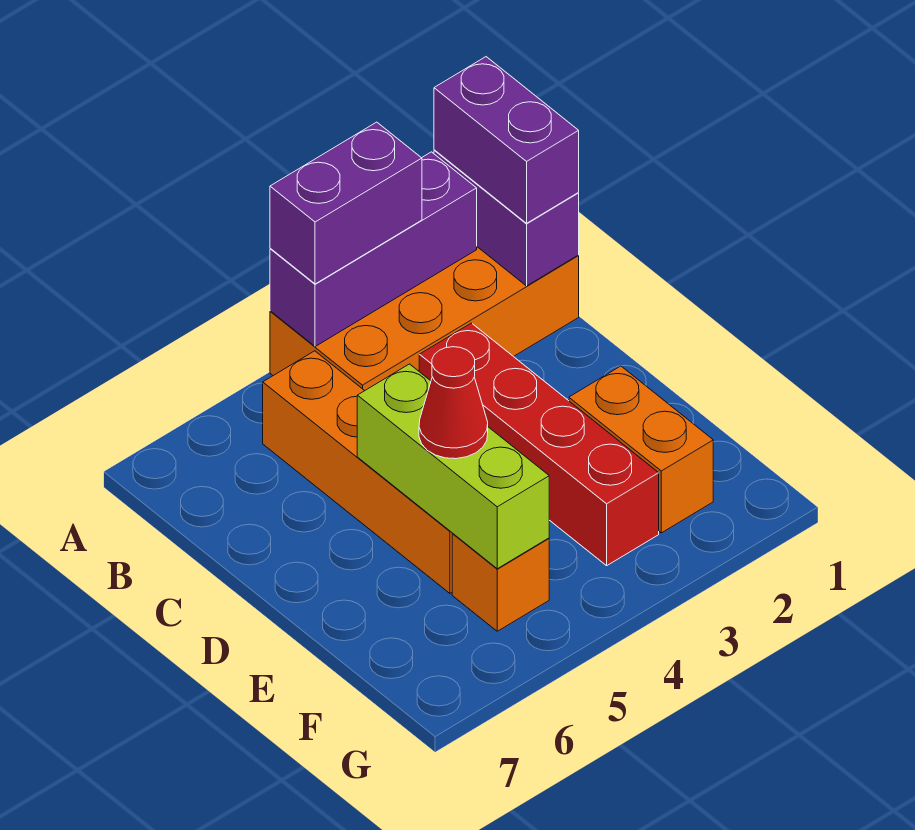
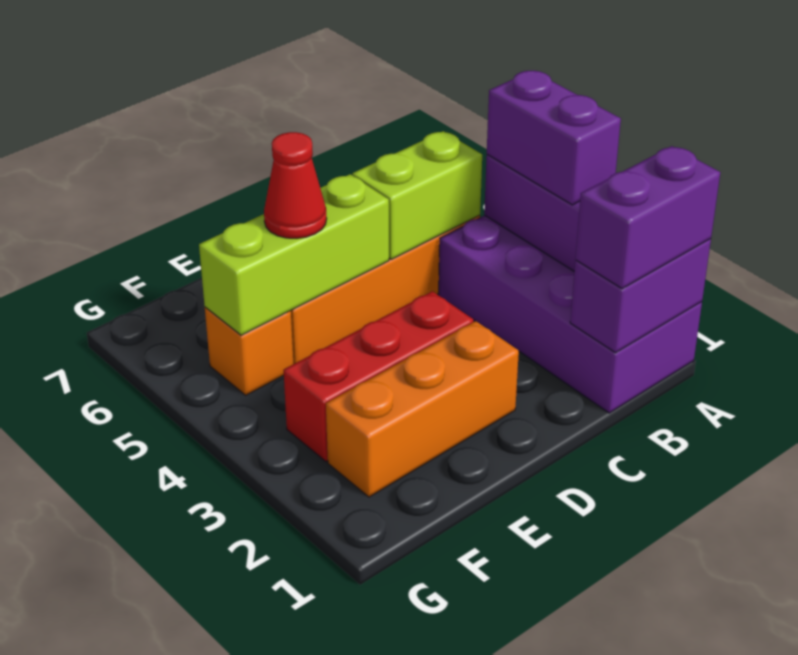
orange 2x4 brick [270,247,579,391] -> purple 2x4 brick [439,215,702,413]
none -> lime 1x2 brick [352,131,482,259]
red 1x4 brick [419,323,659,566] -> red 1x3 brick [284,291,474,461]
orange 1x2 brick [569,366,713,533] -> orange 1x3 brick [326,321,519,497]

